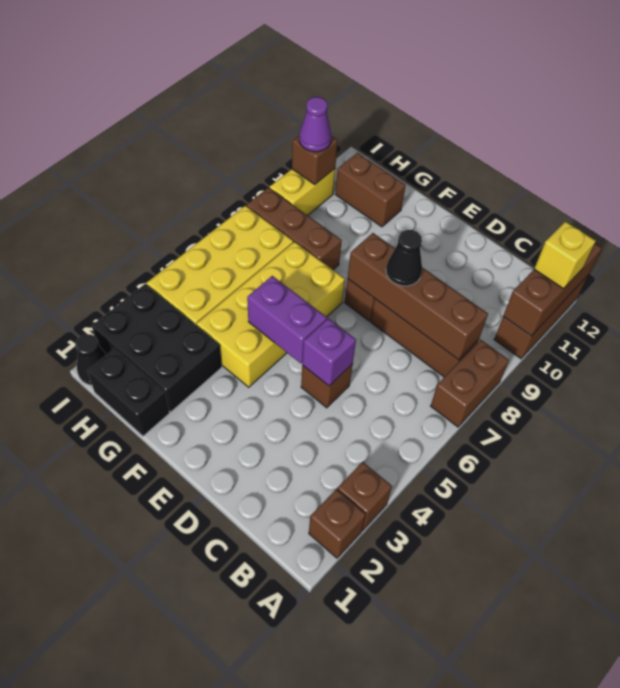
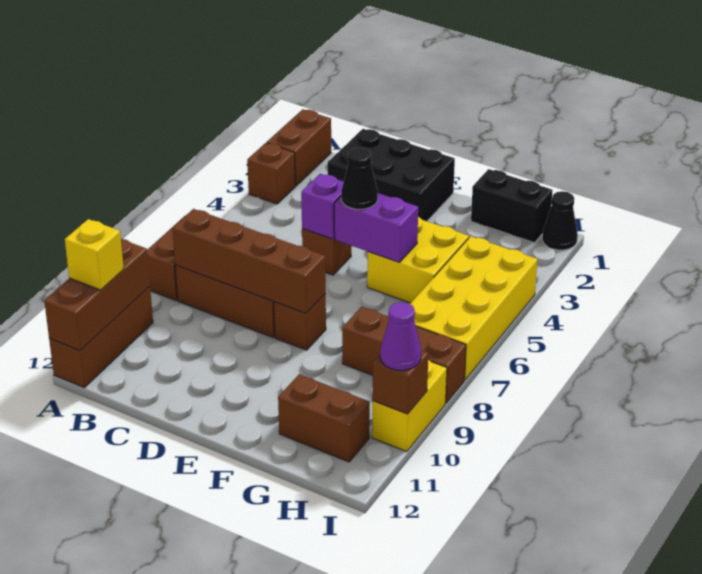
brown 1x1 brick [309,489,366,558] -> brown 1x2 brick [267,109,331,186]
black 1x1 cone [386,230,422,286] -> black 1x1 cone moved to [341,147,378,209]
yellow 2x4 brick [197,242,345,387] -> yellow 2x2 brick [367,217,469,303]
black 2x3 brick [92,284,222,412] -> black 2x3 brick moved to [328,129,455,221]

